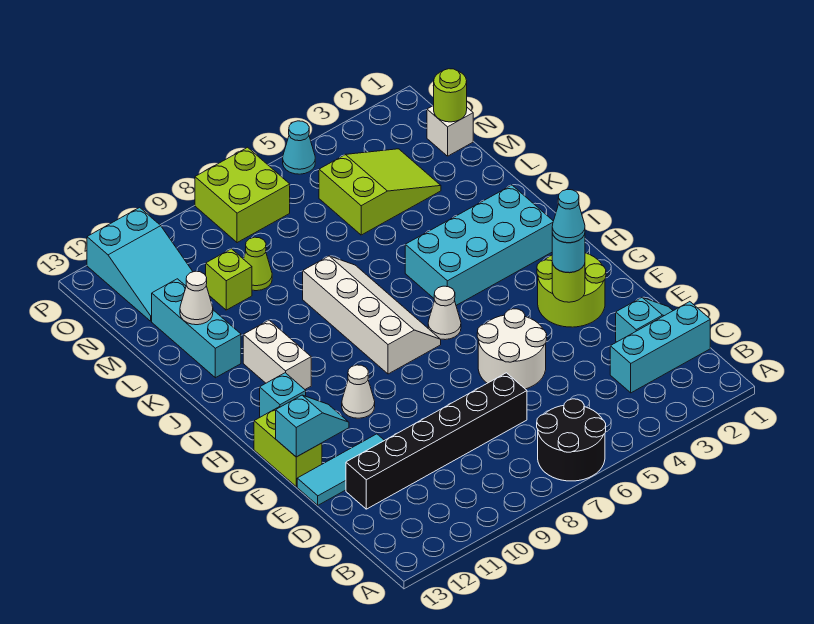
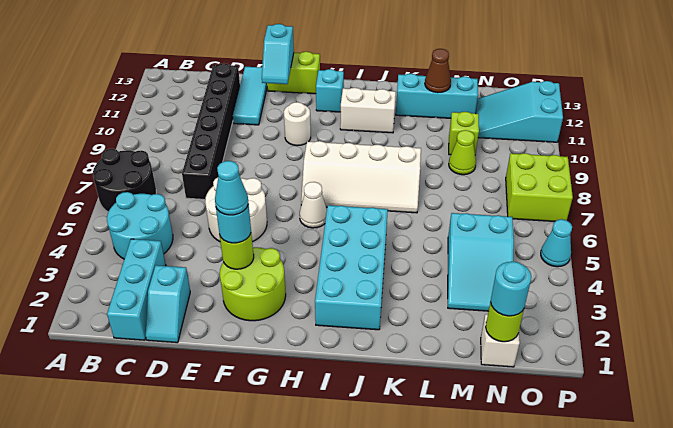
none -> cyan 2x2 round brick [107,192,173,259]
white 1x1 cone [342,365,375,418] -> white 1x1 round brick [284,102,311,146]
white 1x1 cone [180,271,213,325] -> brown 1x1 cone [425,49,451,93]
lime 2x3 slope [319,149,441,235] -> cyan 2x3 slope [448,213,514,311]
none -> cyan 1x1 round brick [491,262,531,316]

